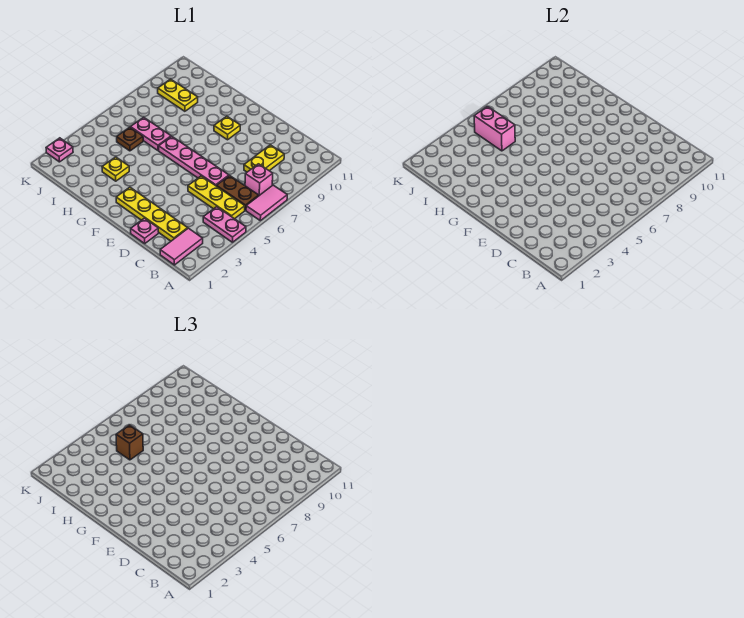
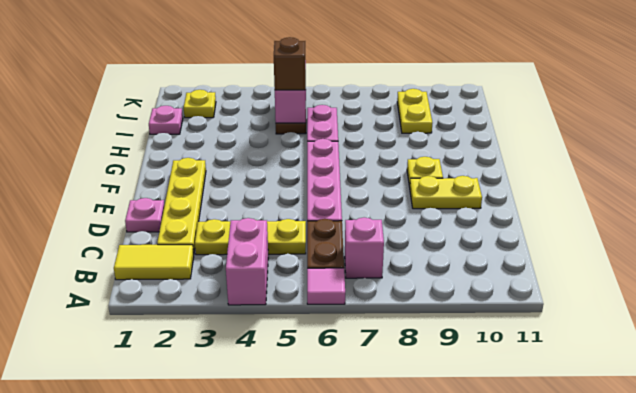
pink 1x2 plate [203,207,246,242] -> pink 1x2 brick [226,218,268,305]
pink 1x2 tile [246,185,287,221] -> pink 1x1 tile [307,268,345,304]
pink 1x2 tile [160,228,203,265] -> yellow 1x2 tile [114,245,194,280]
yellow 1x3 plate [188,176,245,219] -> yellow 1x3 plate turned to [195,219,306,255]
yellow 1x2 plate [244,145,284,172] -> yellow 1x2 plate moved to [410,176,482,209]
yellow 1x1 plate [102,157,129,181] -> yellow 1x1 plate moved to [184,90,216,118]
pink 1x1 plate [46,138,73,162] -> pink 1x1 plate moved to [149,106,183,134]

